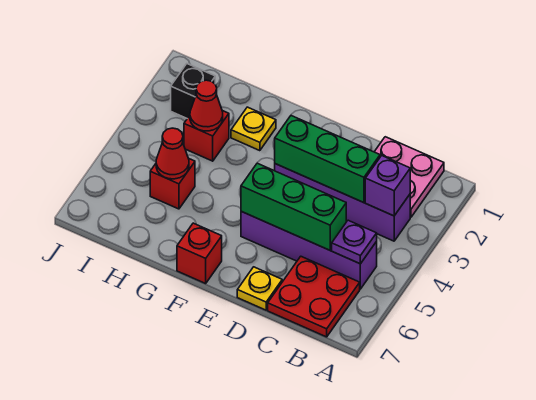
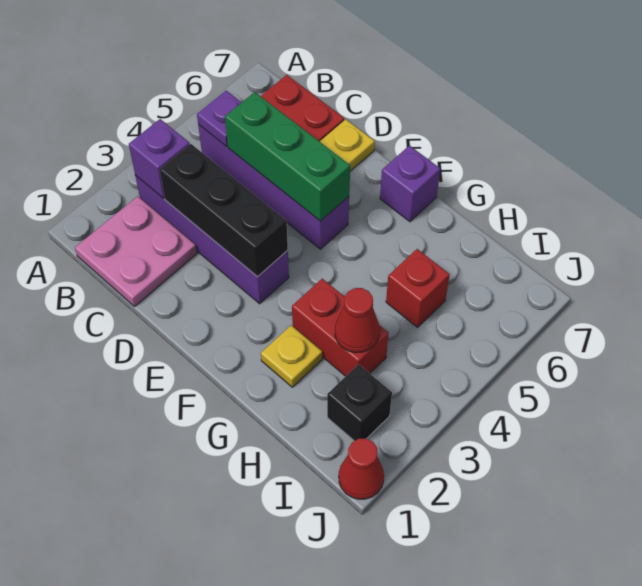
green 1x3 brick [275,116,380,203] -> black 1x3 brick [160,144,288,277]
red 1x1 brick [177,223,222,283] -> purple 1x1 brick [380,146,440,222]
red 1x1 brick [184,111,229,161] -> red 1x2 brick [292,279,388,376]
red 1x1 cone [156,128,189,179] -> red 1x1 cone moved to [339,438,384,499]

